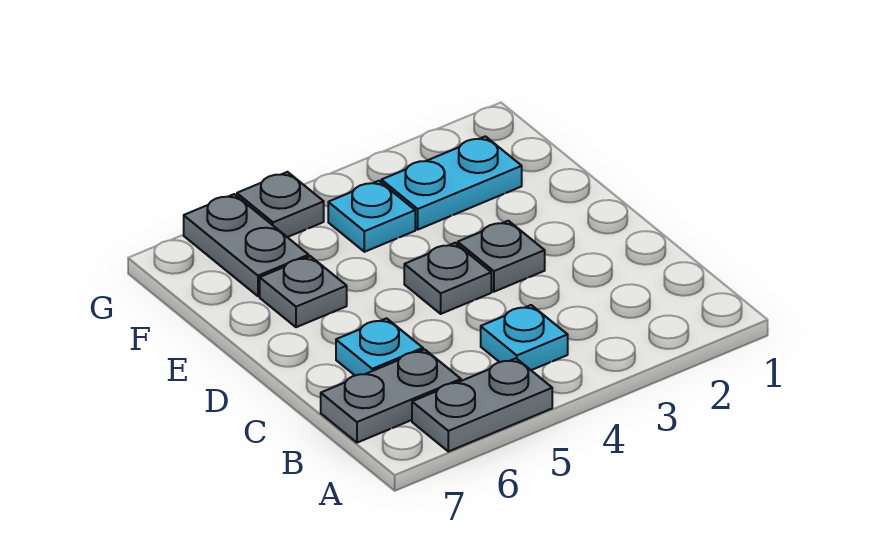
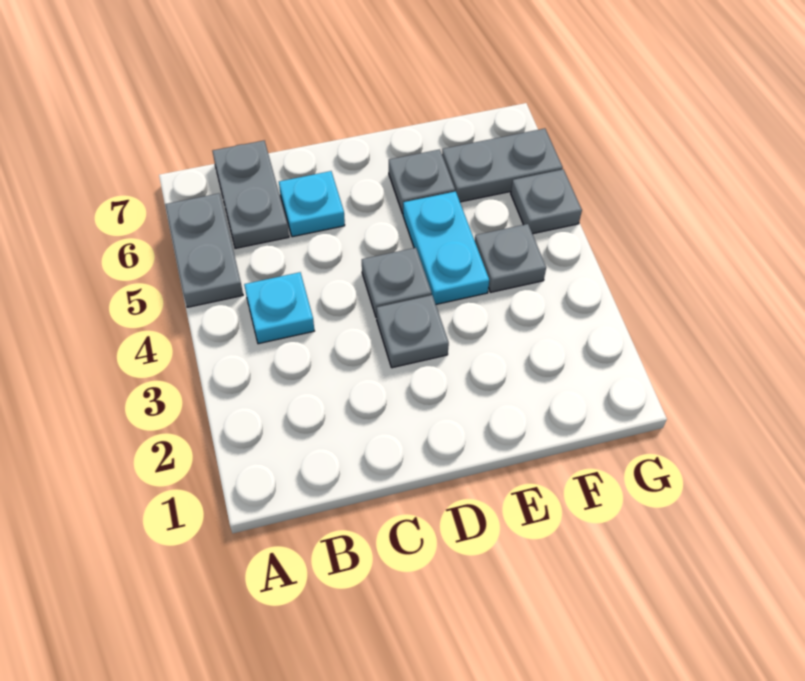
cyan 1x2 plate [381,136,522,229] -> cyan 1x2 plate moved to [403,191,489,304]
cyan 1x1 plate [328,181,415,252] -> grey 1x1 plate [475,224,546,292]

